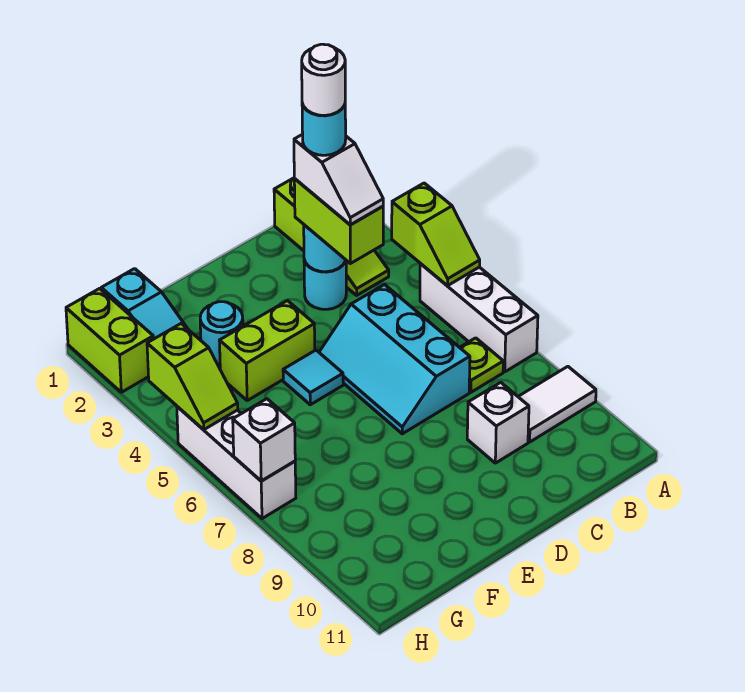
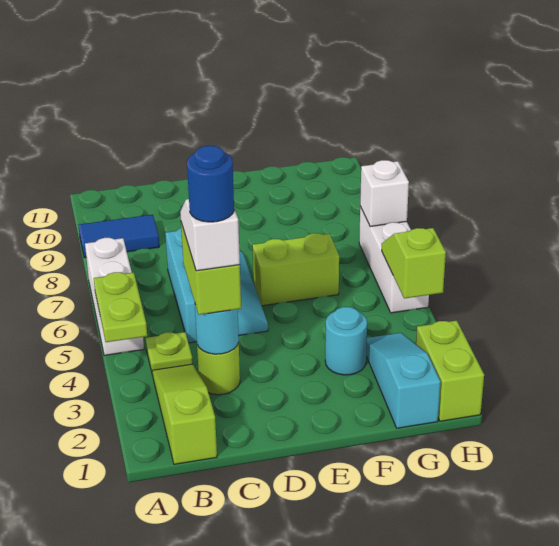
lime 1x2 slope [392,183,480,286] -> lime 1x2 plate [94,272,147,342]
white 1x2 tile [518,367,596,442] -> blue 1x2 tile [79,215,159,258]
lime 1x1 plate [460,338,503,392] -> lime 1x1 plate moved to [146,332,193,375]
cyan 1x1 round brick [304,260,346,309] -> lime 1x1 round brick [197,343,240,395]
cyan 1x1 round brick [302,103,346,155] -> blue 1x1 round brick [187,146,234,222]
white 1x1 round brick [302,44,345,115] -> none
white 1x1 brick [467,382,529,463] -> none
lime 1x2 brick [219,301,315,400] -> lime 1x2 brick moved to [252,233,339,306]
cyan 1x1 tile [283,350,343,405] -> none

